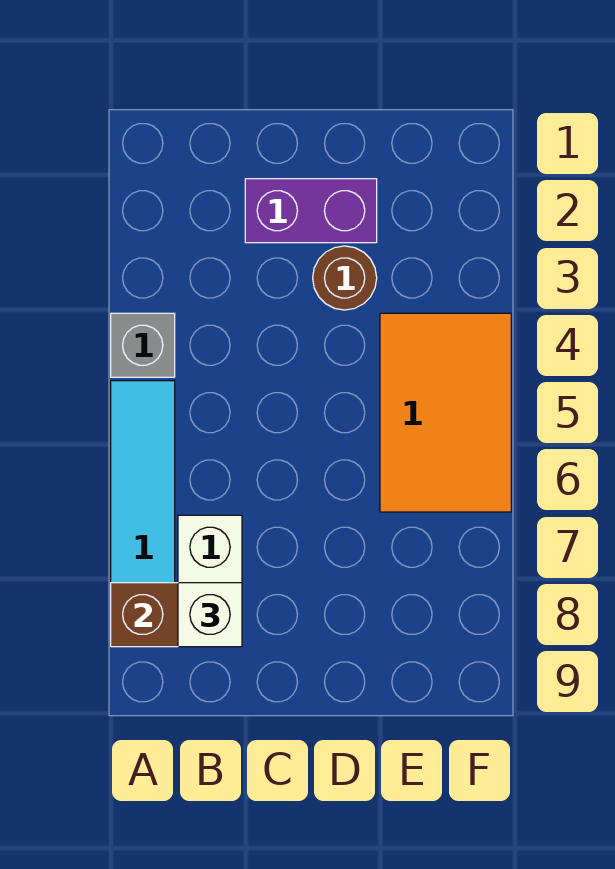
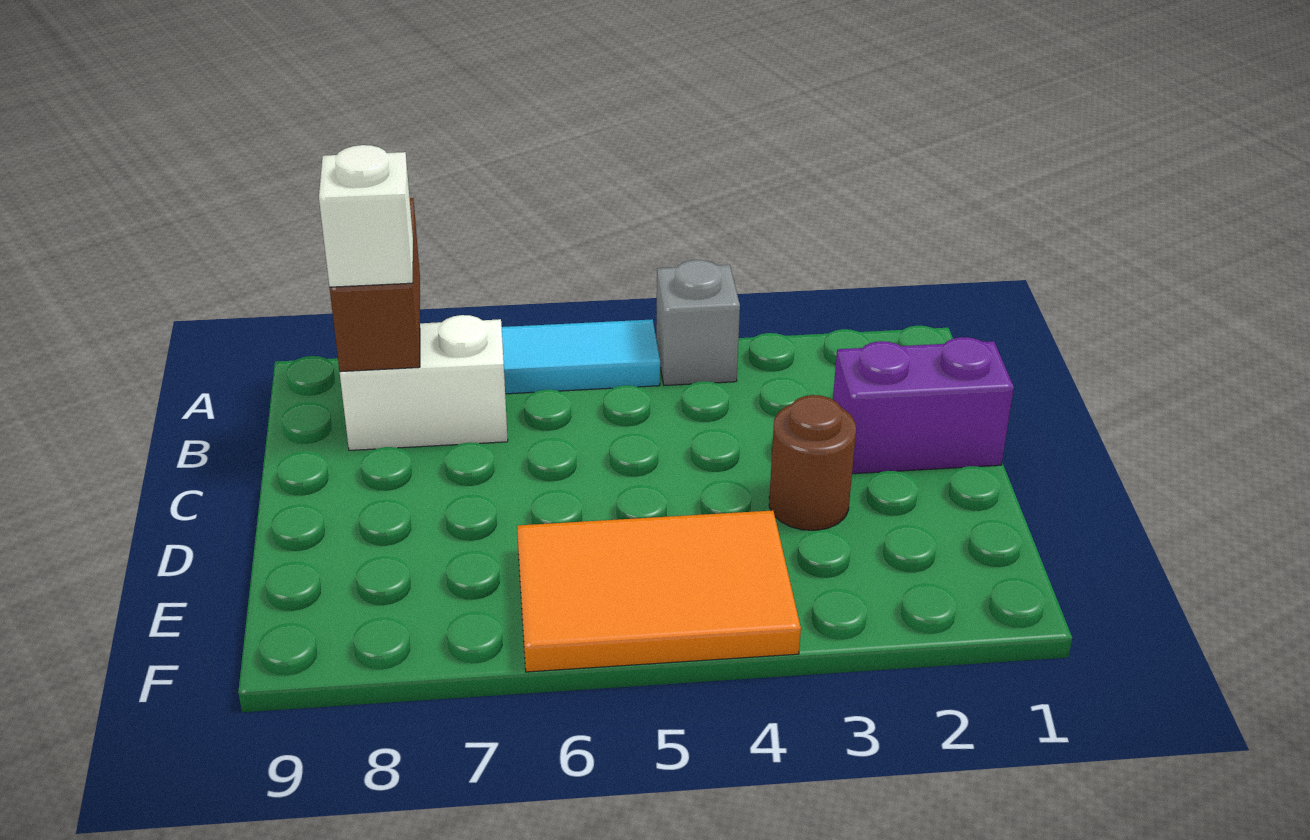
purple 1x2 brick [245,179,377,243] -> purple 1x2 brick turned to [833,337,1014,474]

